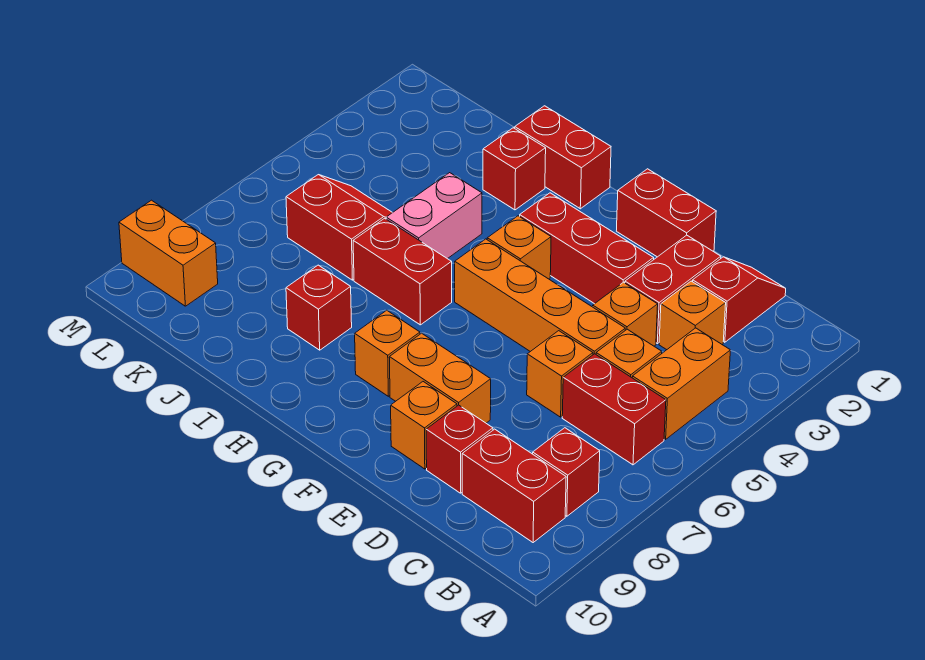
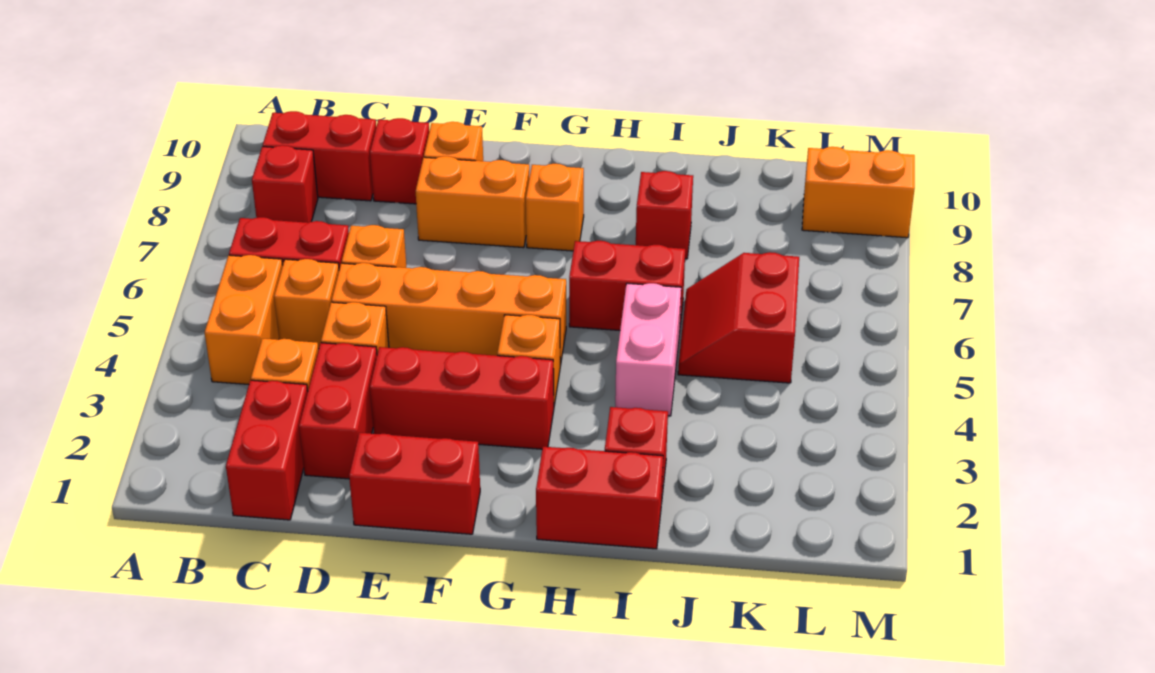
red 1x2 slope [693,257,786,342] -> red 1x2 brick [226,380,308,520]
red 2x2 slope [286,175,392,280] -> red 2x2 slope turned to [678,252,799,383]

